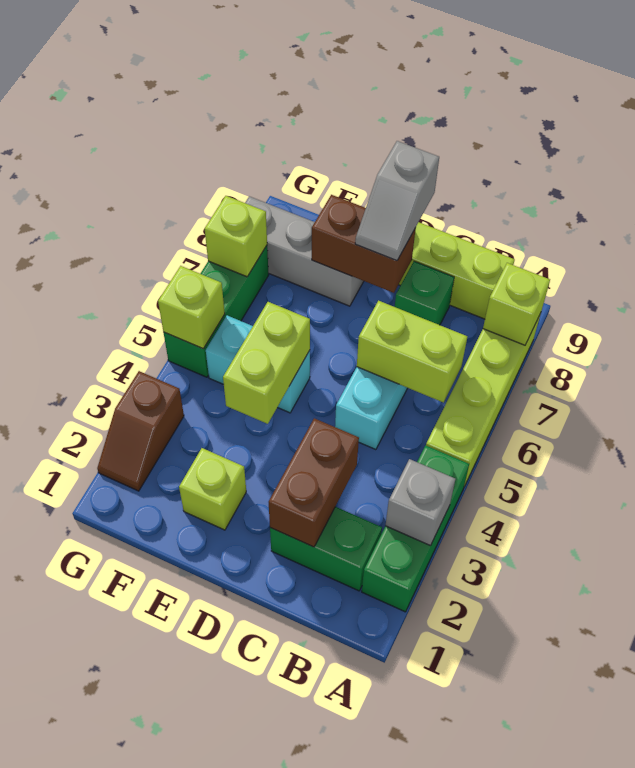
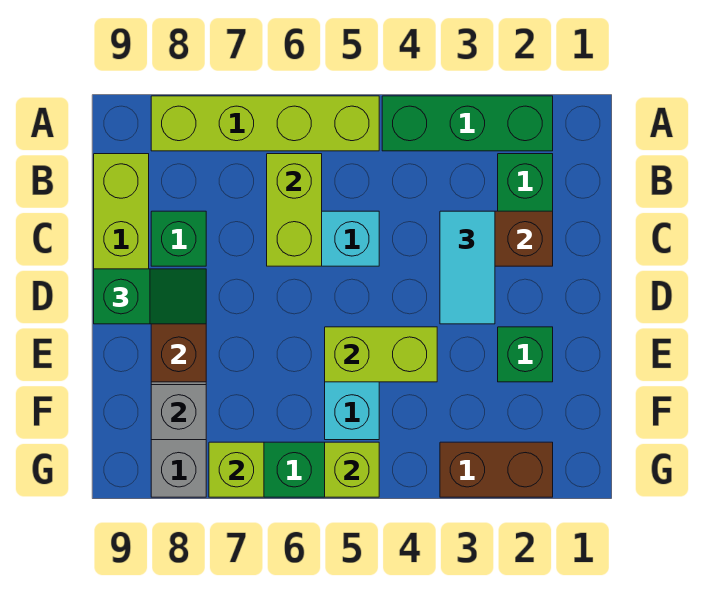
grey 1x1 brick [385,459,455,546] -> grey 1x1 brick moved to [151,385,206,440]
lime 1x1 brick [483,263,550,345] -> none
none -> cyan 1x2 tile [440,211,495,324]
grey 1x2 slope [355,141,439,261] -> green 1x2 slope [94,269,206,324]
lime 1x1 brick [179,448,246,530] -> green 1x1 brick [498,327,553,382]
brown 1x2 slope [97,371,184,491] -> brown 1x2 brick [440,442,553,497]

